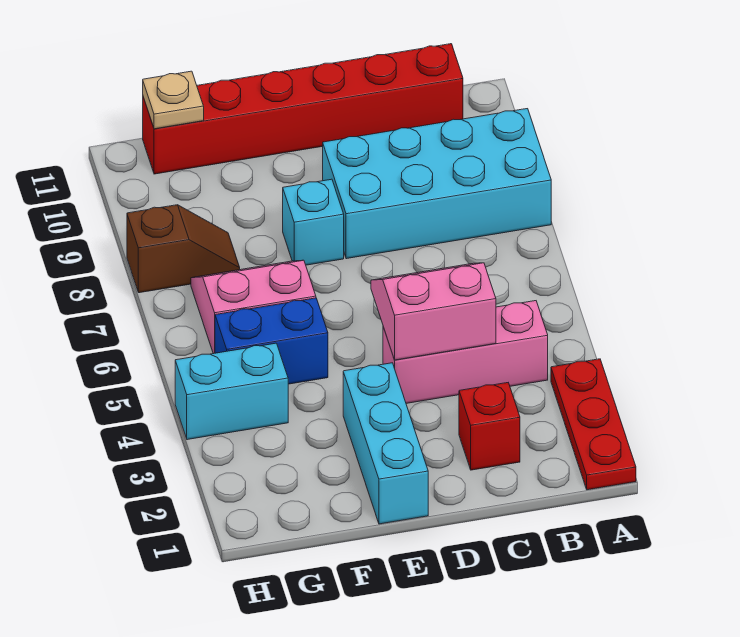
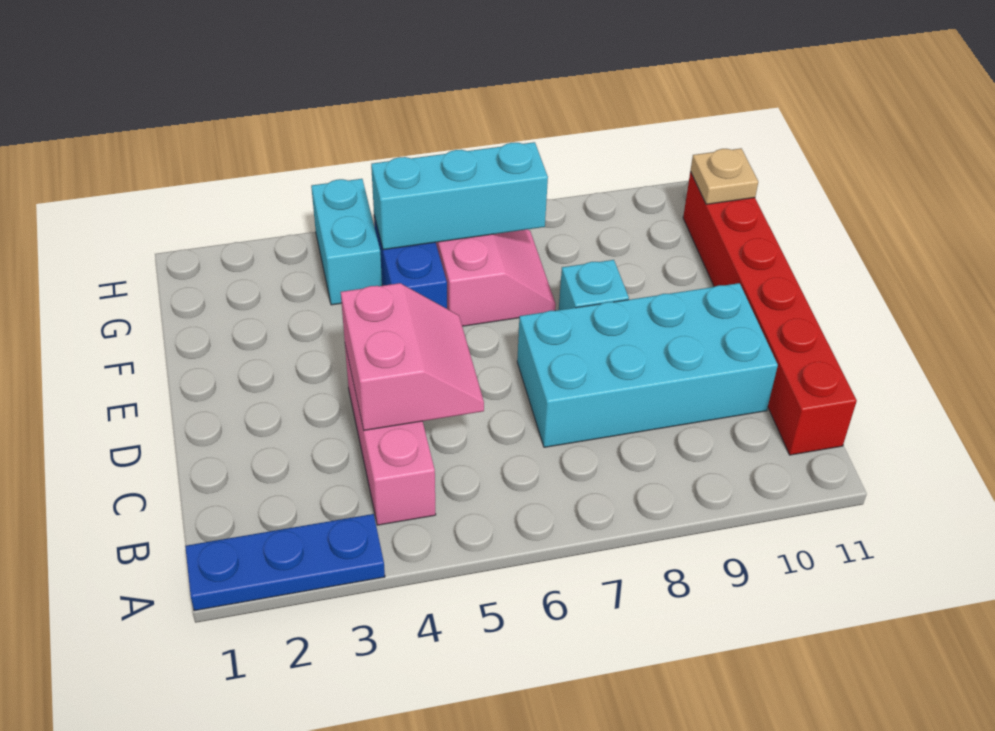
red 1x3 plate [551,359,636,490] -> blue 1x3 plate [185,514,385,611]
cyan 2x4 brick [323,109,551,259] -> cyan 2x4 brick turned to [517,283,778,447]
red 1x1 brick [459,383,520,470] -> none
cyan 1x3 brick [343,363,428,524] -> cyan 1x3 brick moved to [371,142,548,250]
brown 1x2 slope [127,205,240,293] -> none

